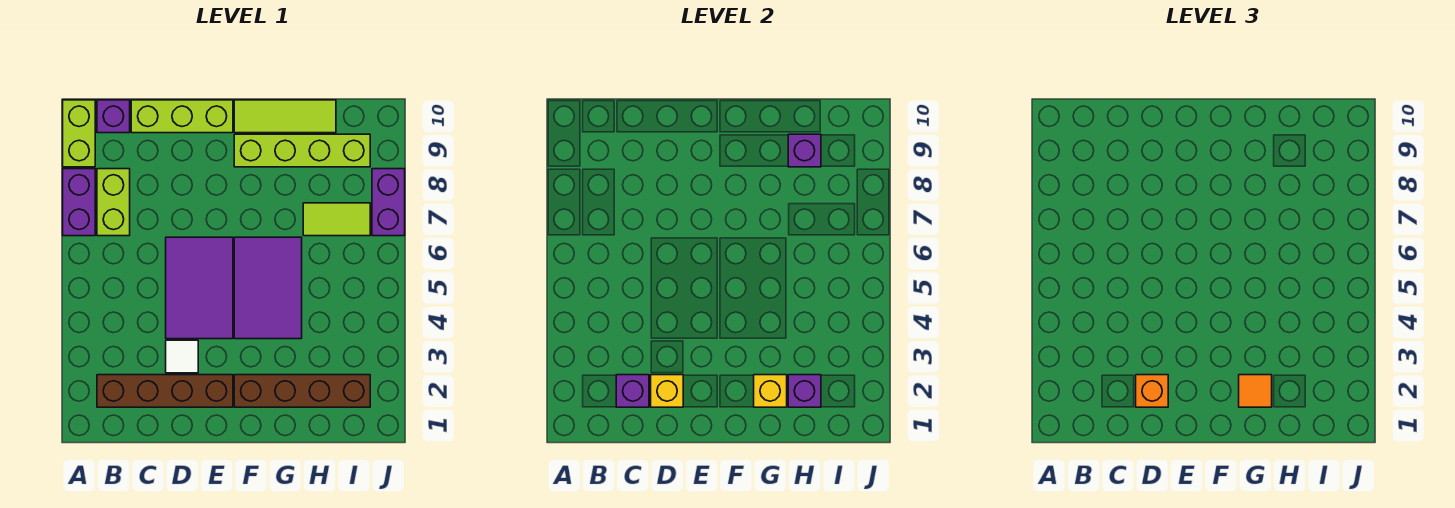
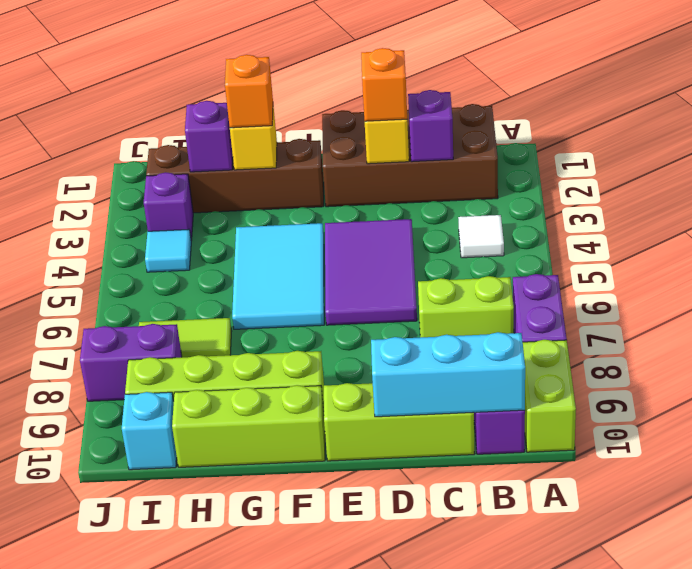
brown 1x4 brick [97,375,233,407] -> brown 2x4 brick [322,104,498,207]
lime 1x2 brick [97,169,130,236] -> lime 1x2 brick turned to [418,276,514,337]
none -> cyan 1x3 brick [371,332,525,417]
white 1x1 tile [166,340,198,373] -> white 1x1 tile moved to [458,215,504,258]
purple 2x3 tile [234,237,302,339] -> cyan 2x3 tile [232,223,324,329]
lime 1x3 tile [234,100,336,133] -> lime 1x3 brick [172,385,325,467]
orange 1x1 tile [1239,375,1272,407] -> orange 1x1 brick [225,55,273,128]
purple 1x1 brick [788,134,821,167] -> purple 1x1 brick moved to [144,172,193,241]
none -> cyan 1x1 tile [145,229,191,272]
none -> cyan 1x1 brick [122,392,177,470]
purple 1x2 brick [372,169,405,236] -> purple 1x2 brick turned to [80,324,182,401]

